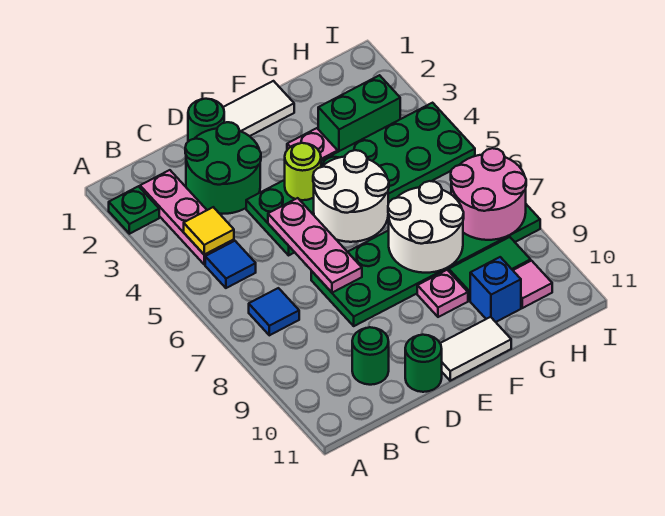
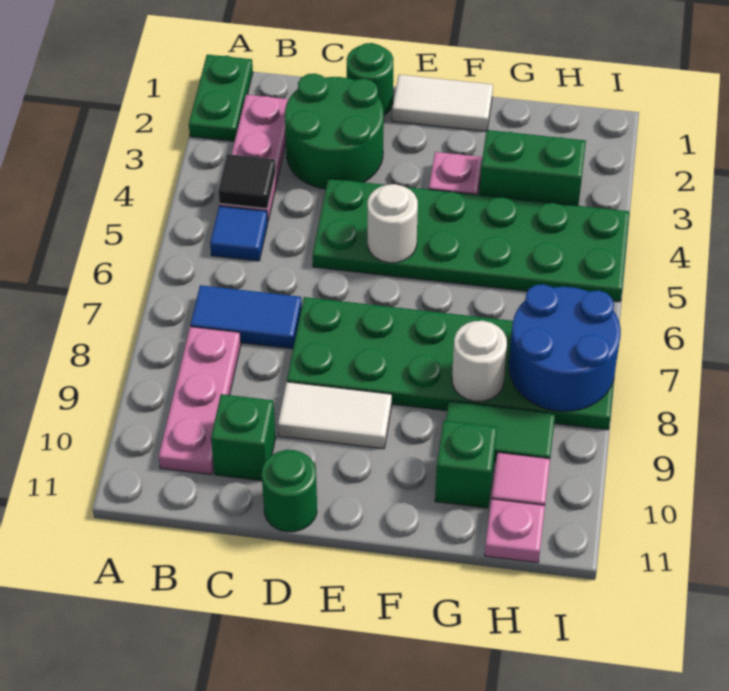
green 1x1 plate [109,186,159,234] -> green 1x2 plate [189,55,253,141]
yellow 1x1 tile [184,207,234,255] -> black 1x1 tile [218,154,276,209]
blue 1x1 tile [249,288,299,335] -> blue 1x2 tile [190,285,302,349]
green 1x1 round brick [352,327,389,385] -> green 1x1 brick [211,394,276,481]
pink 1x3 plate [268,198,362,293] -> pink 1x3 plate moved to [159,327,241,475]
lime 1x1 round brick [285,143,321,200] -> none
white 2x2 round brick [313,150,389,242] -> white 1x1 round brick [368,184,418,263]
white 1x2 tile [440,317,511,381] -> white 1x2 tile moved to [278,382,392,449]
white 2x2 round brick [388,181,464,273] -> white 1x1 round brick [452,321,507,401]
pink 1x1 plate [417,270,468,317] -> pink 1x1 plate moved to [485,499,545,563]
blue 1x1 brick [470,257,521,322] -> green 1x1 brick [435,421,497,508]
pink 2x2 round brick [451,148,526,240] -> blue 2x2 round brick [509,284,621,411]

